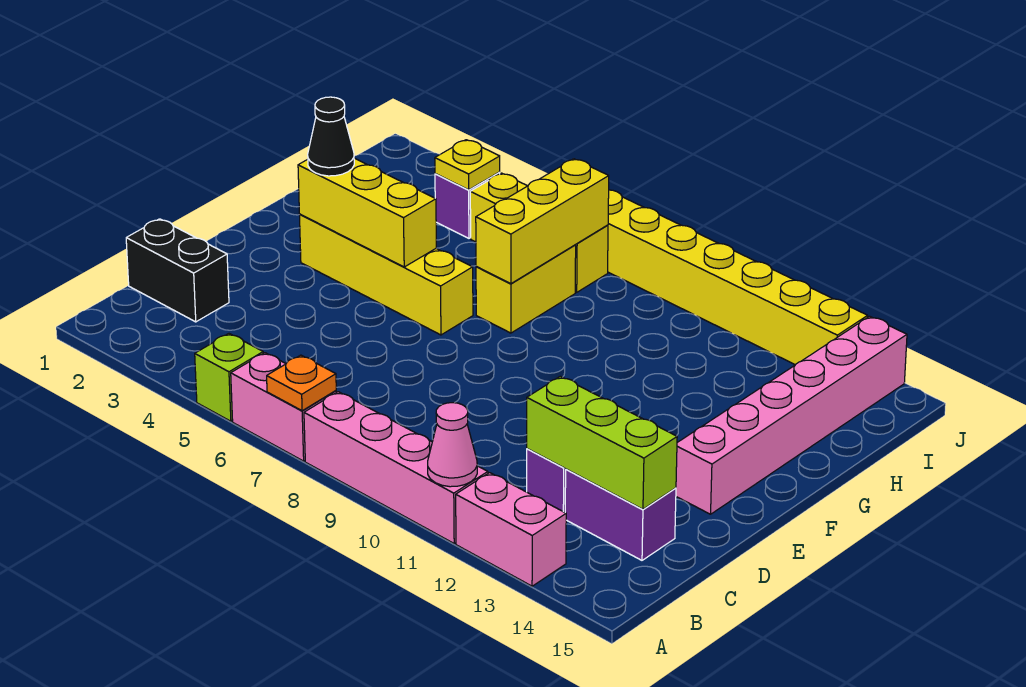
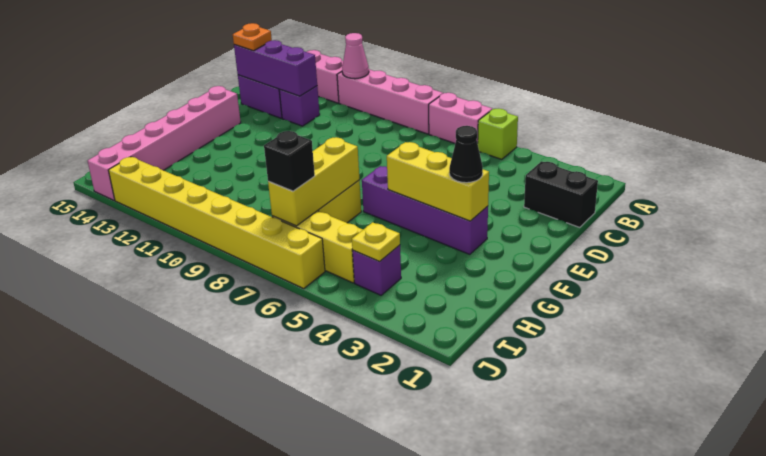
orange 1x1 plate [267,355,336,411] -> orange 1x1 plate moved to [233,23,272,51]
lime 1x3 brick [527,376,677,509] -> purple 1x3 brick [234,40,317,96]
yellow 1x4 brick [299,214,473,335] -> purple 1x4 brick [362,166,488,254]
none -> black 1x1 brick [264,131,315,191]

